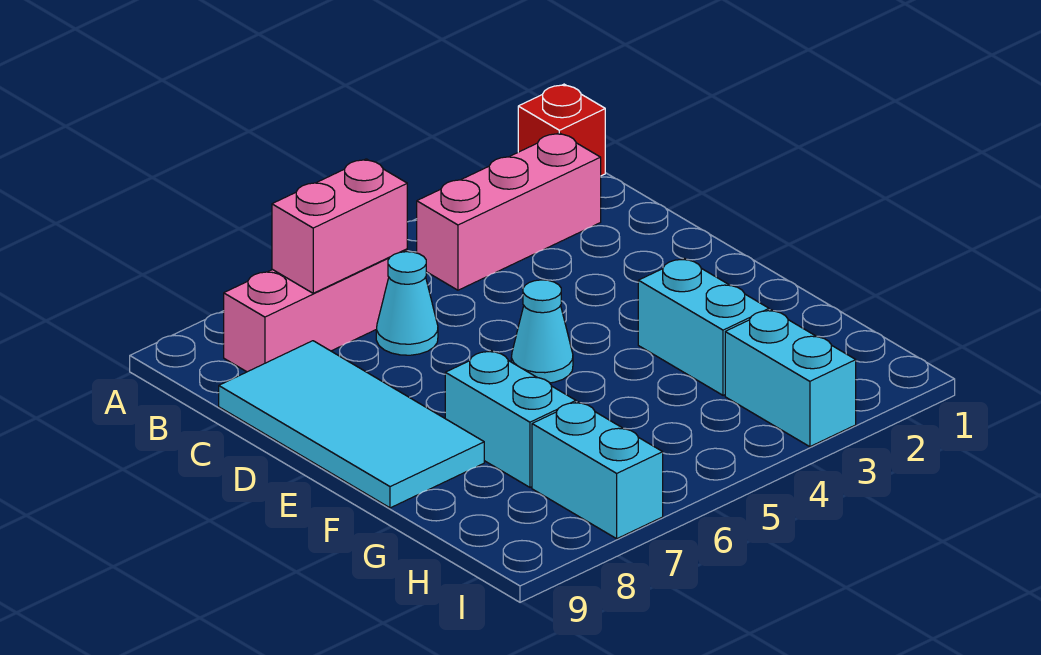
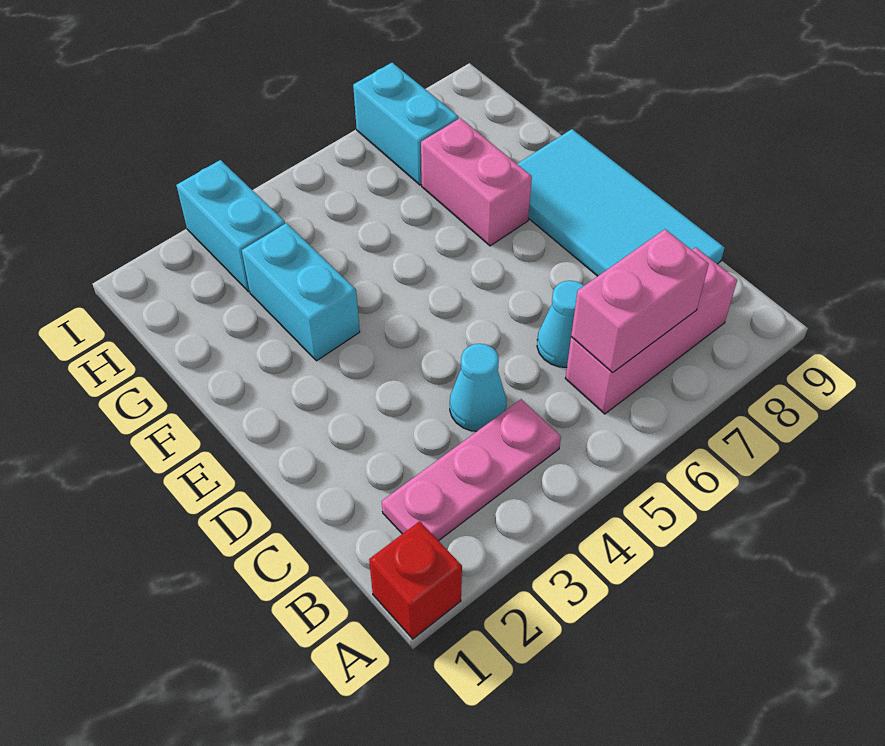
pink 1x3 brick [417,133,601,290] -> pink 1x3 plate [382,399,561,541]
cyan 1x1 cone [511,280,573,383] -> cyan 1x1 cone moved to [450,344,507,431]
cyan 1x2 brick [445,351,576,487] -> pink 1x2 brick [421,118,532,246]

